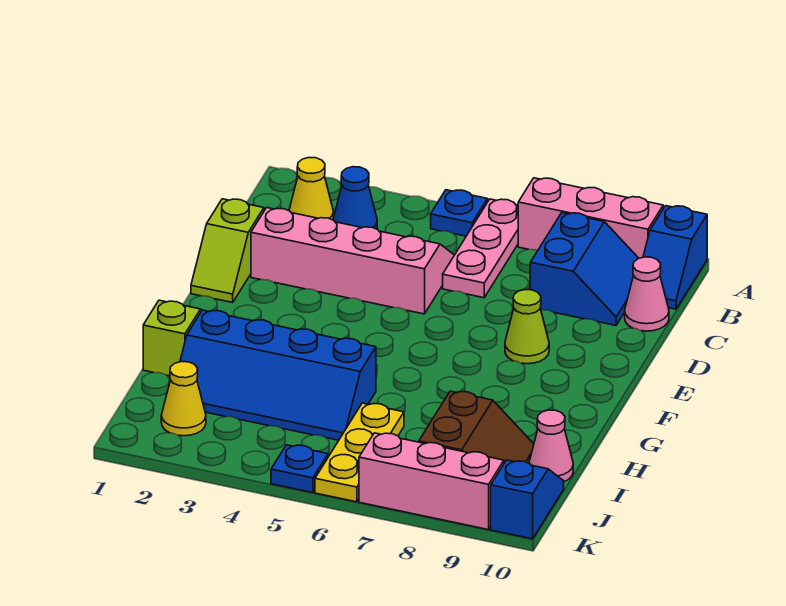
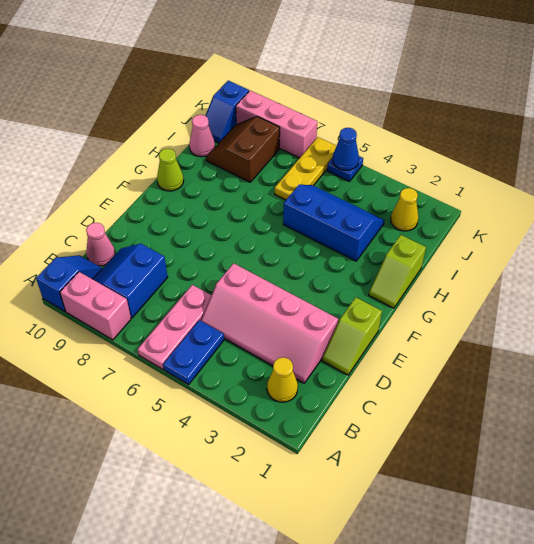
blue 1x1 plate [431,190,488,236] -> blue 1x2 plate [163,320,224,385]
pink 1x3 brick [518,178,663,258] -> pink 1x2 brick [60,272,131,340]
blue 1x1 cone [333,167,377,229] -> blue 1x1 cone moved to [333,128,359,170]
lime 1x2 slope [191,199,264,302] -> lime 1x2 slope turned to [322,297,382,375]
lime 1x1 cone [505,290,549,364] -> lime 1x1 cone moved to [157,149,184,191]
blue 2x4 slope [180,310,376,440] -> blue 2x3 slope [283,185,384,261]

